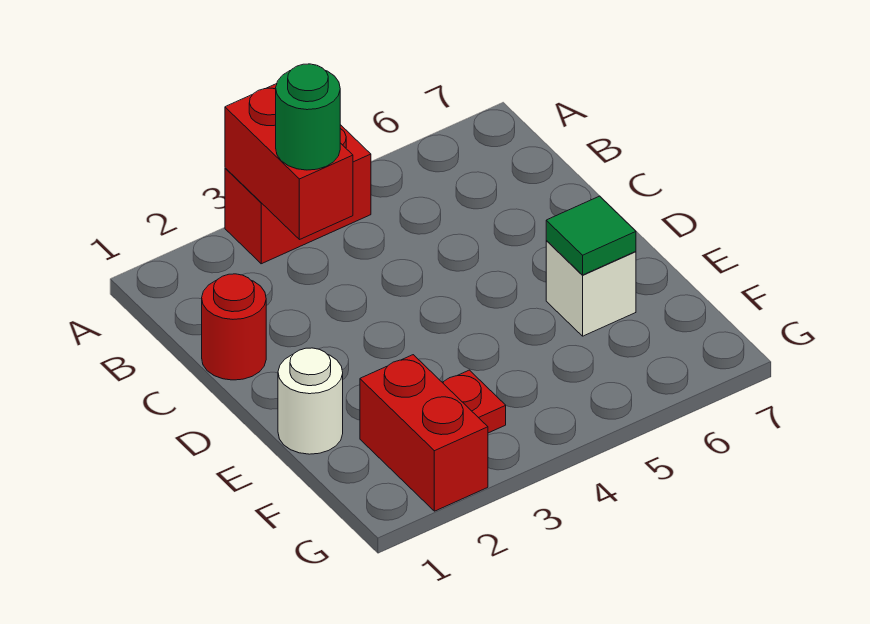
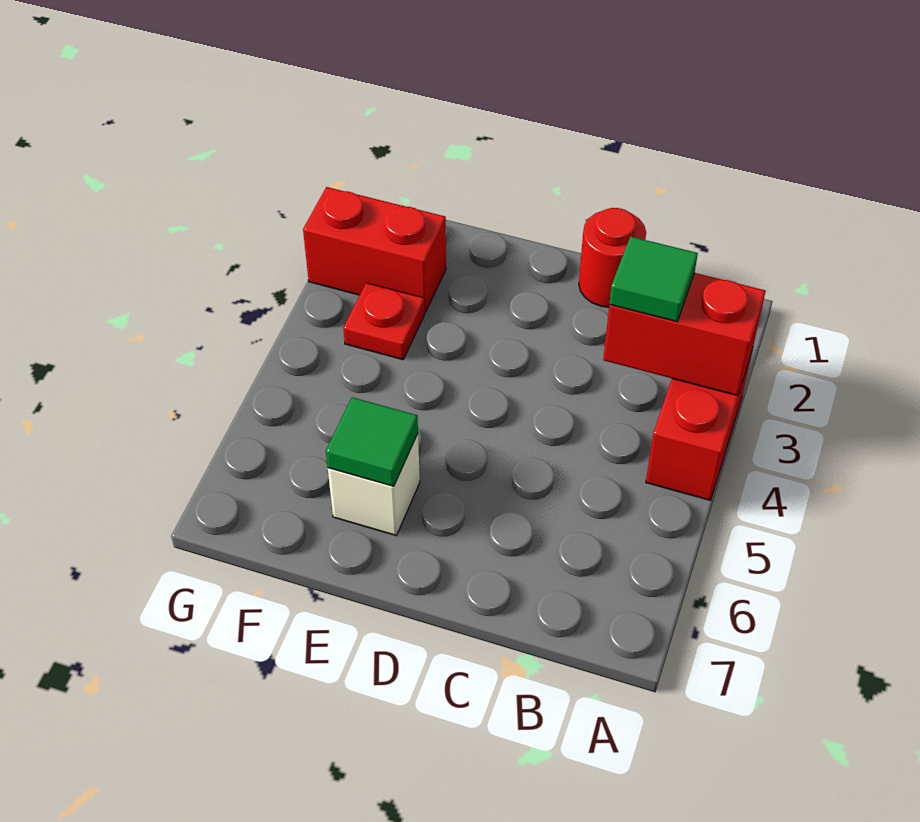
green 1x1 round brick [276,64,340,170] -> green 1x1 tile [609,237,698,322]
white 1x1 round brick [278,348,343,454] -> none

